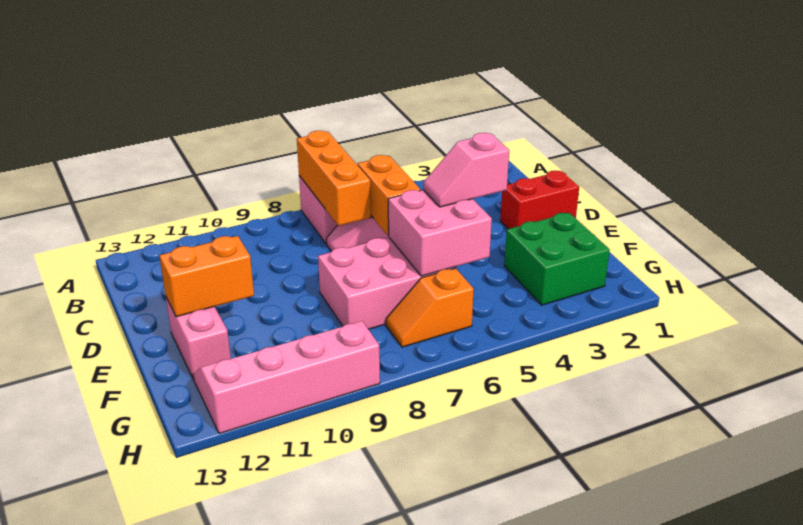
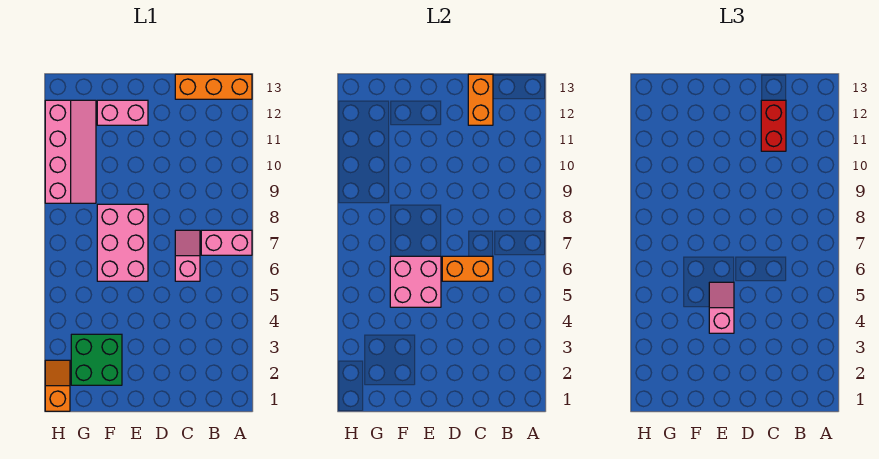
orange 1x3 brick [297,131,371,226] -> orange 1x3 brick moved to [175,74,252,99]
red 1x2 brick [500,171,579,229] -> red 1x2 brick moved to [761,100,786,151]
orange 1x2 brick [159,236,254,317] -> orange 1x2 brick moved to [468,74,493,125]
orange 1x2 slope [386,268,474,347] -> orange 1x2 slope moved to [45,360,70,411]

